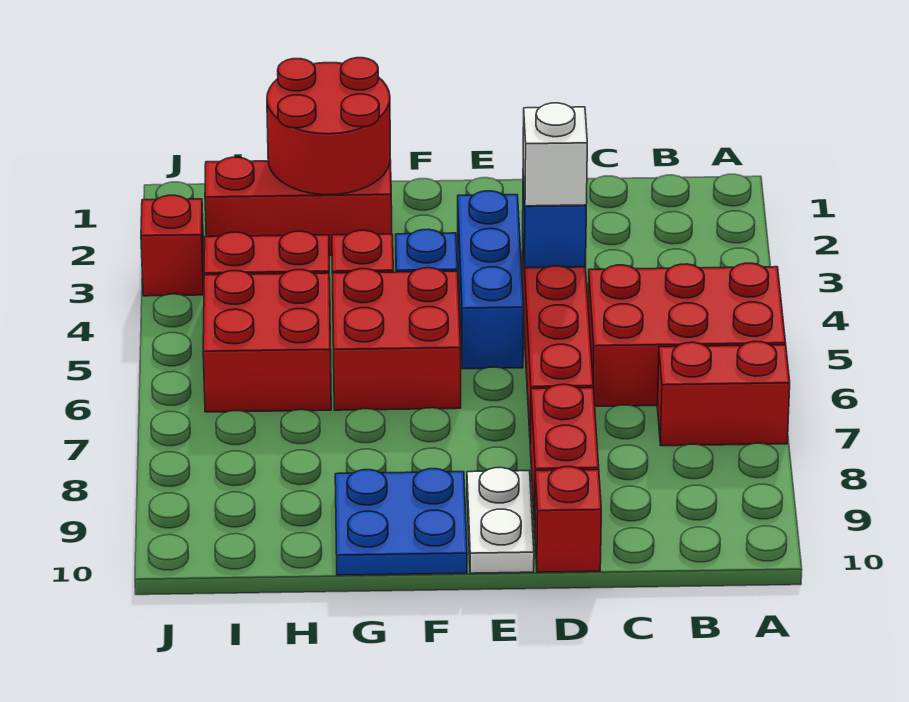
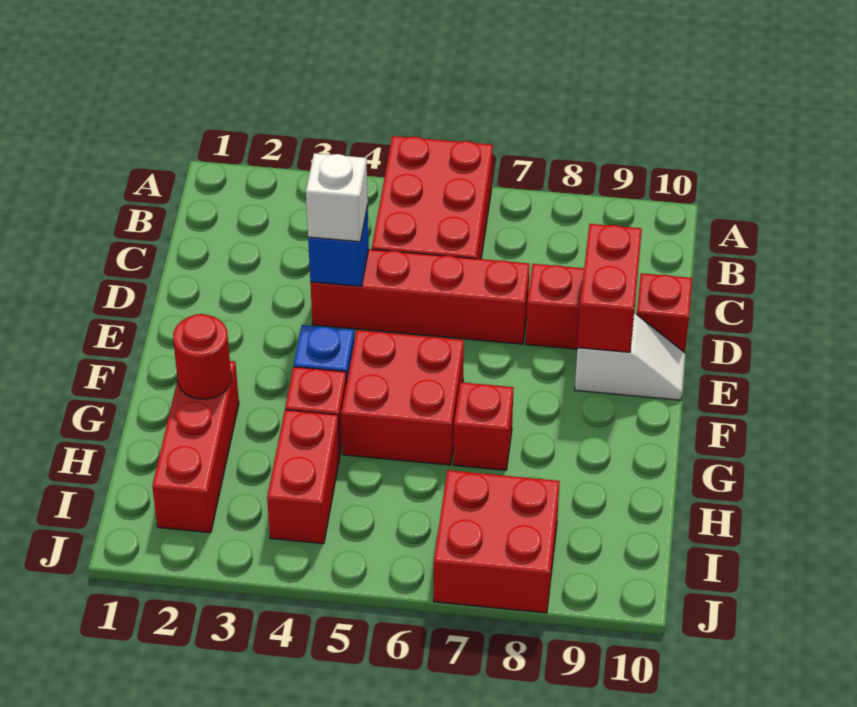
red 1x2 brick [657,342,790,446] -> red 1x2 brick moved to [577,224,642,352]
blue 1x3 brick [458,191,524,369] -> none
white 1x2 plate [467,468,534,573] -> white 1x2 slope [575,314,685,400]
blue 2x2 plate [335,469,467,575] -> none
red 2x2 round brick [267,58,390,195] -> red 1x1 round brick [173,314,231,399]
red 2x2 brick [203,270,331,412] -> red 2x2 brick moved to [434,470,560,613]
red 1x1 brick [141,195,204,296] -> red 1x1 brick moved to [454,382,514,470]

